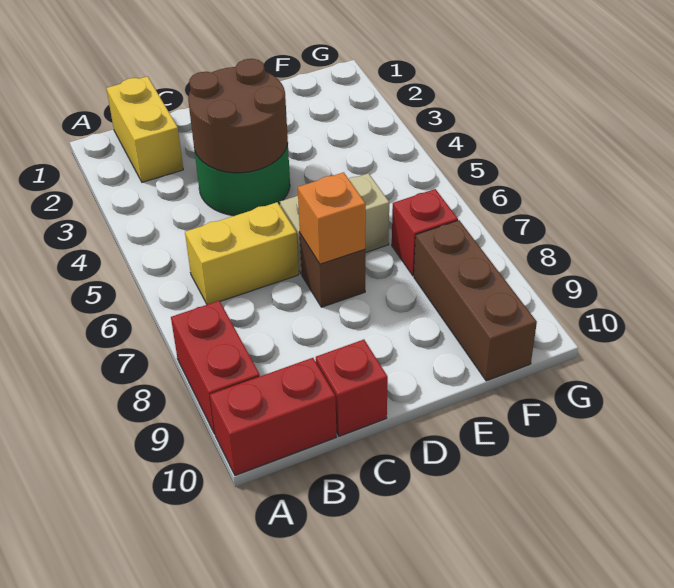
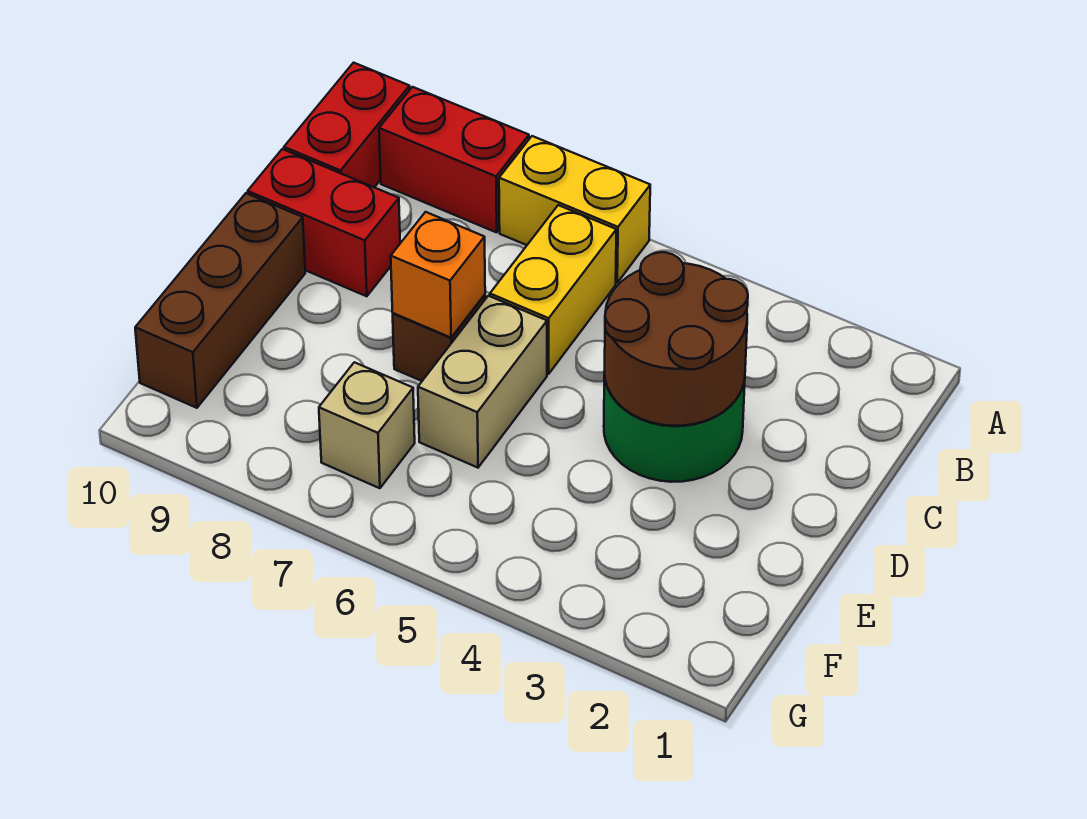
yellow 1x2 brick [106,76,183,182] -> yellow 1x2 brick moved to [499,136,650,283]
red 1x1 brick [316,340,388,436] -> red 1x2 brick [248,149,400,296]
red 1x1 brick [392,189,458,276] -> tan 1x1 brick [319,362,415,488]
brown 1x3 brick [414,220,537,381] -> brown 1x3 brick turned to [135,193,305,408]

